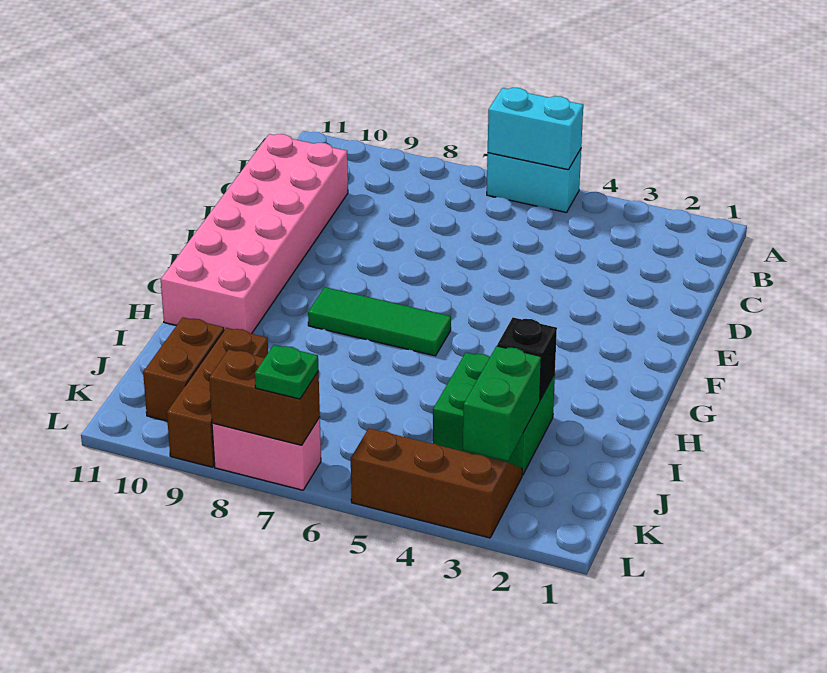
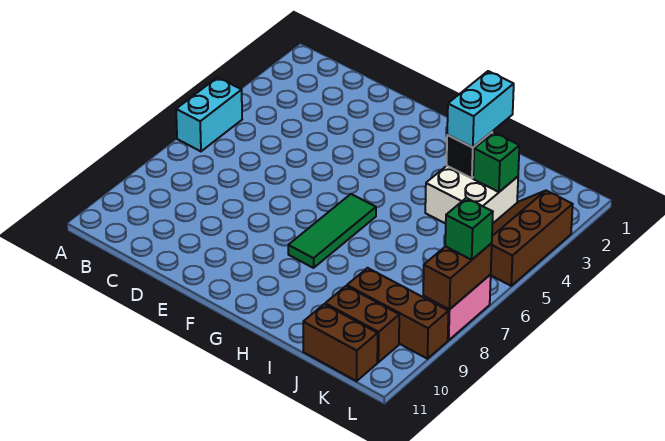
cyan 1x2 brick [488,88,583,170] -> cyan 1x2 brick moved to [447,71,514,147]
pink 2x6 brick [161,134,348,334] -> none
green 2x2 brick [433,352,555,475] -> white 2x2 brick [425,166,518,224]
green 1x2 brick [463,346,541,461] -> green 1x1 brick [473,132,519,192]
none -> brown 1x2 brick [303,304,378,381]
green 1x1 plate [255,345,318,399] -> green 1x1 brick [445,198,493,260]

